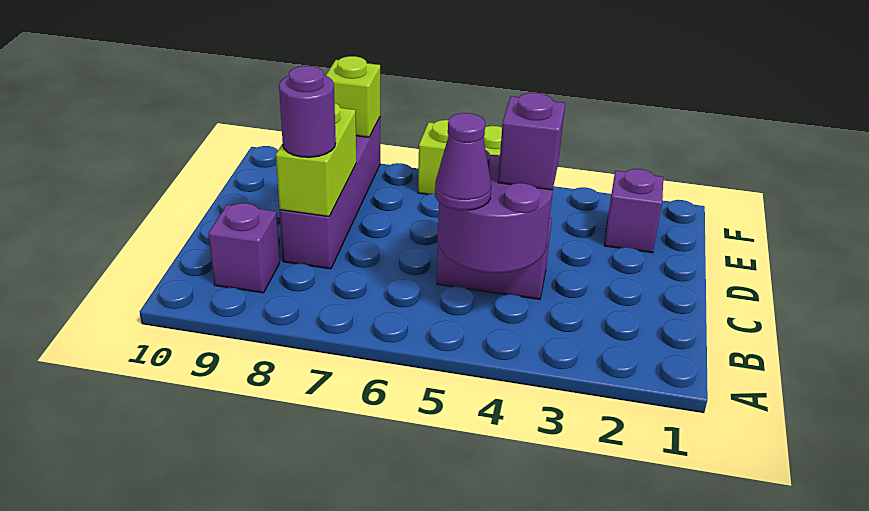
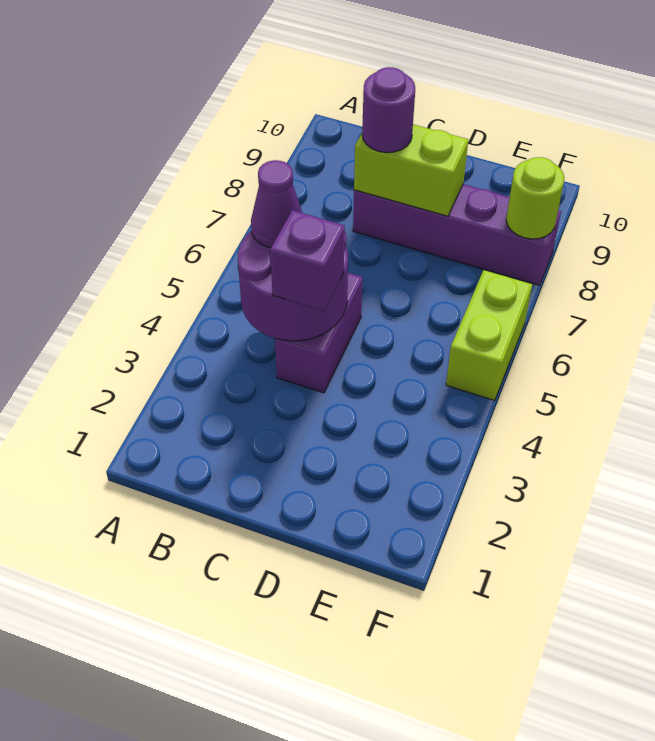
purple 1x1 brick [208,203,280,293] -> none
purple 1x1 brick [604,169,663,253] -> none
lime 1x1 brick [326,56,380,137] -> lime 1x1 round brick [506,157,564,239]

